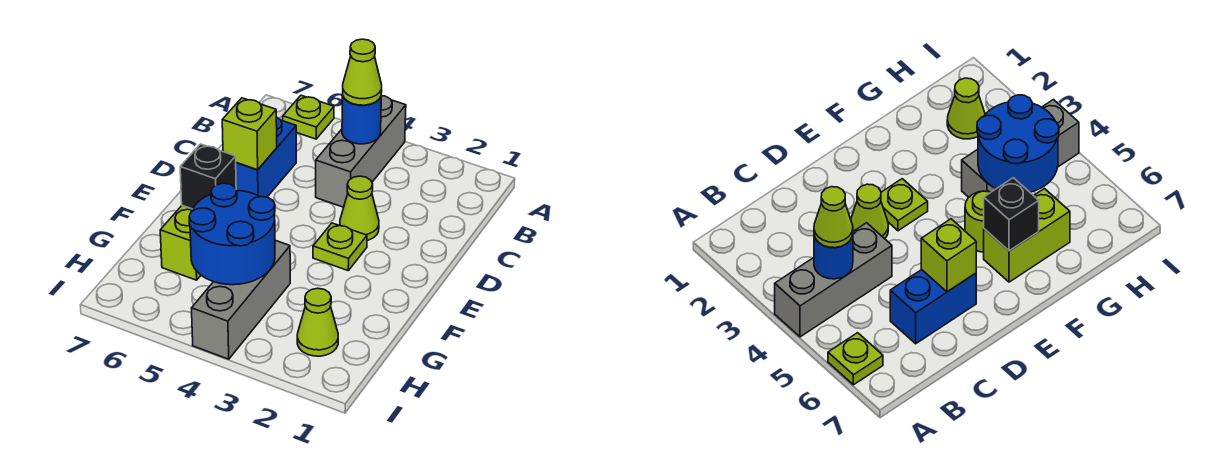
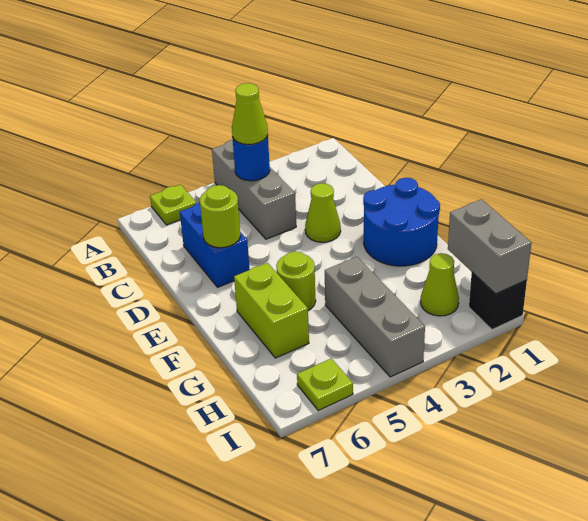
lime 1x1 brick [222,98,277,170] -> lime 1x1 round brick [200,185,240,248]
lime 1x1 plate [313,223,367,270] -> lime 1x1 plate moved to [297,358,353,410]
black 1x1 brick [180,144,236,209] -> black 1x1 brick moved to [469,272,527,330]
blue 2x2 round brick [189,183,275,285] -> blue 2x2 round brick moved to [363,178,440,266]
none -> grey 1x2 brick [448,199,531,294]

